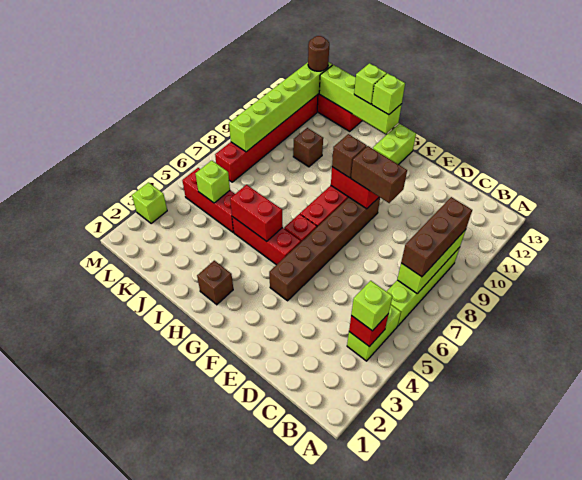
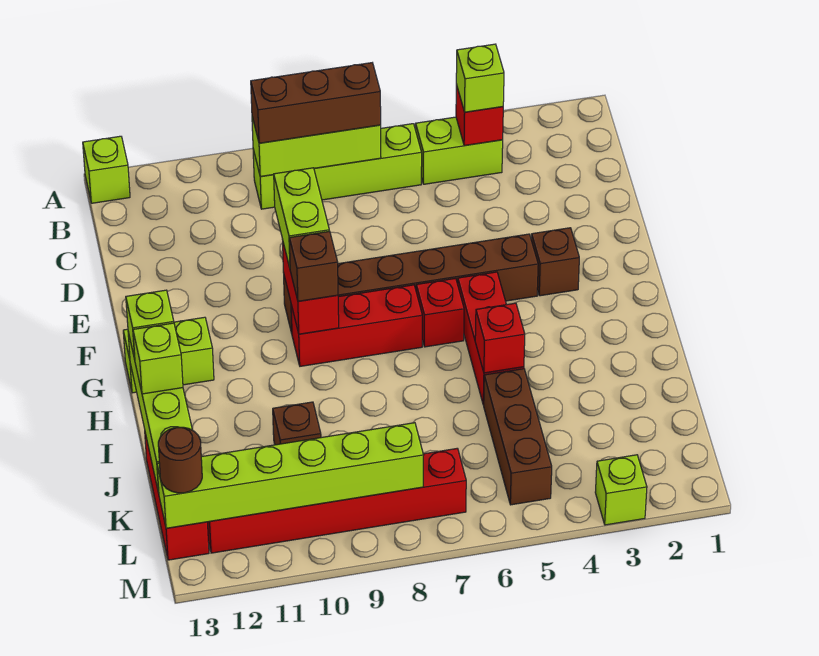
brown 1x2 brick [351,146,407,203] -> lime 1x2 brick [274,168,329,268]
brown 1x1 brick [197,261,233,305] -> brown 1x1 brick moved to [531,228,579,296]
red 1x2 brick [230,185,283,241] -> red 1x1 brick [475,303,525,373]
red 1x3 brick [182,168,235,232] -> brown 1x3 brick [484,369,552,505]
lime 1x1 brick [195,161,230,203] -> lime 1x1 brick moved to [83,136,130,203]

